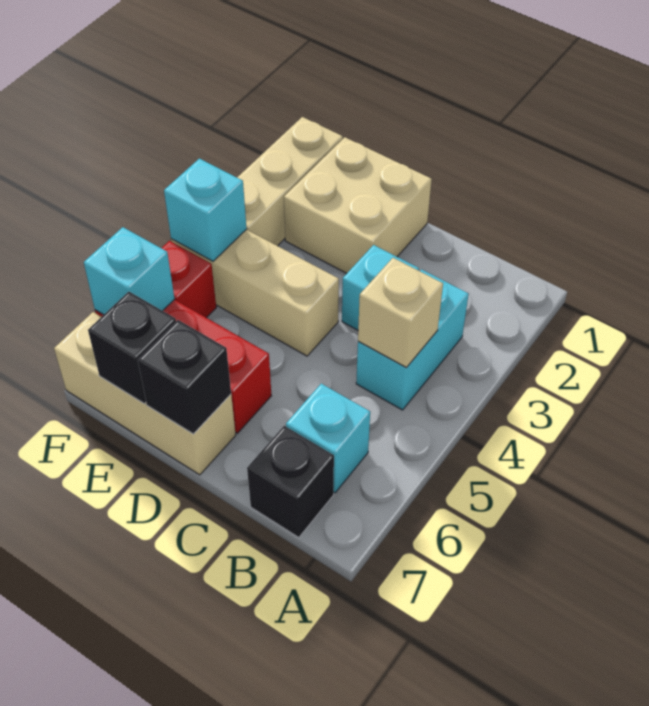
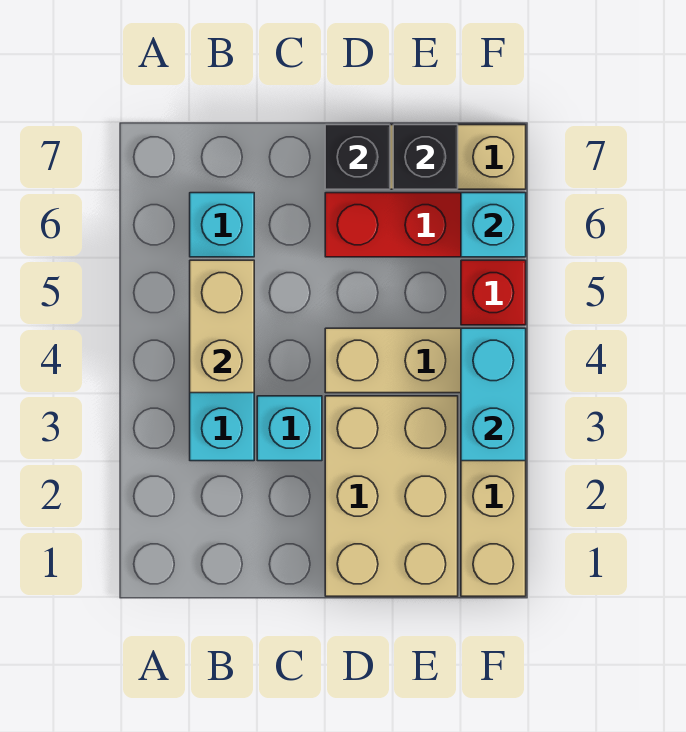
tan 1x1 brick [358,258,443,367] -> tan 1x2 brick [190,260,254,393]
black 1x1 brick [247,426,334,537] -> none
tan 2x2 brick [284,137,432,273] -> tan 2x3 brick [325,396,458,596]
cyan 1x1 brick [164,159,247,261] -> cyan 1x2 brick [461,328,526,461]

